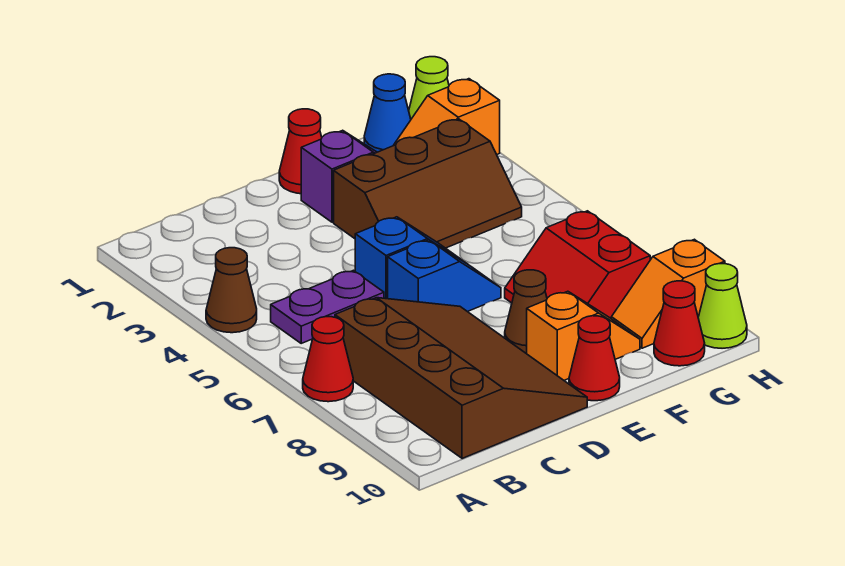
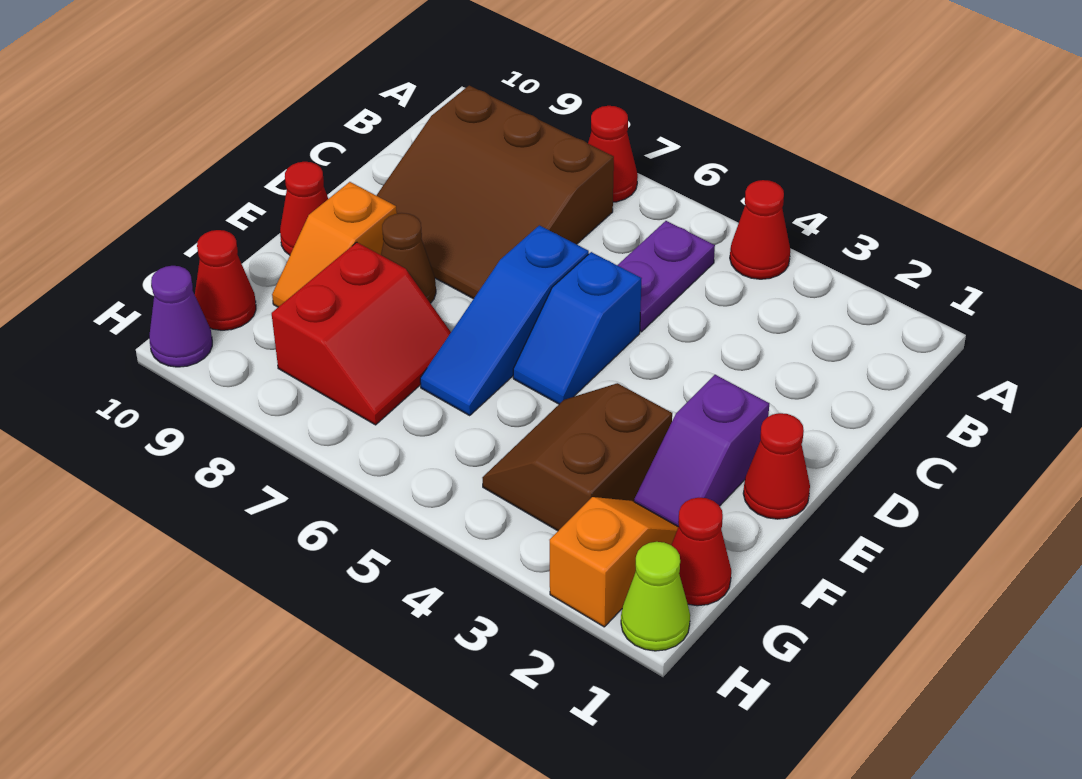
brown 1x1 cone [206,248,257,333] -> red 1x1 cone [730,180,790,279]
brown 3x4 slope [335,298,587,458] -> brown 3x3 slope [376,85,614,299]
blue 1x2 slope [388,240,501,312] -> blue 1x3 slope [420,225,589,415]
brown 2x3 slope [334,119,522,248] -> brown 2x2 slope [482,383,672,531]
red 2x2 slope [505,211,650,318] -> red 2x2 slope turned to [271,242,451,425]
blue 1x1 cone [364,74,411,152] -> red 1x1 cone [672,498,731,606]
orange 1x2 slope [611,239,725,348] -> none
lime 1x1 cone [698,264,747,348] -> purple 1x1 cone [149,266,212,367]

